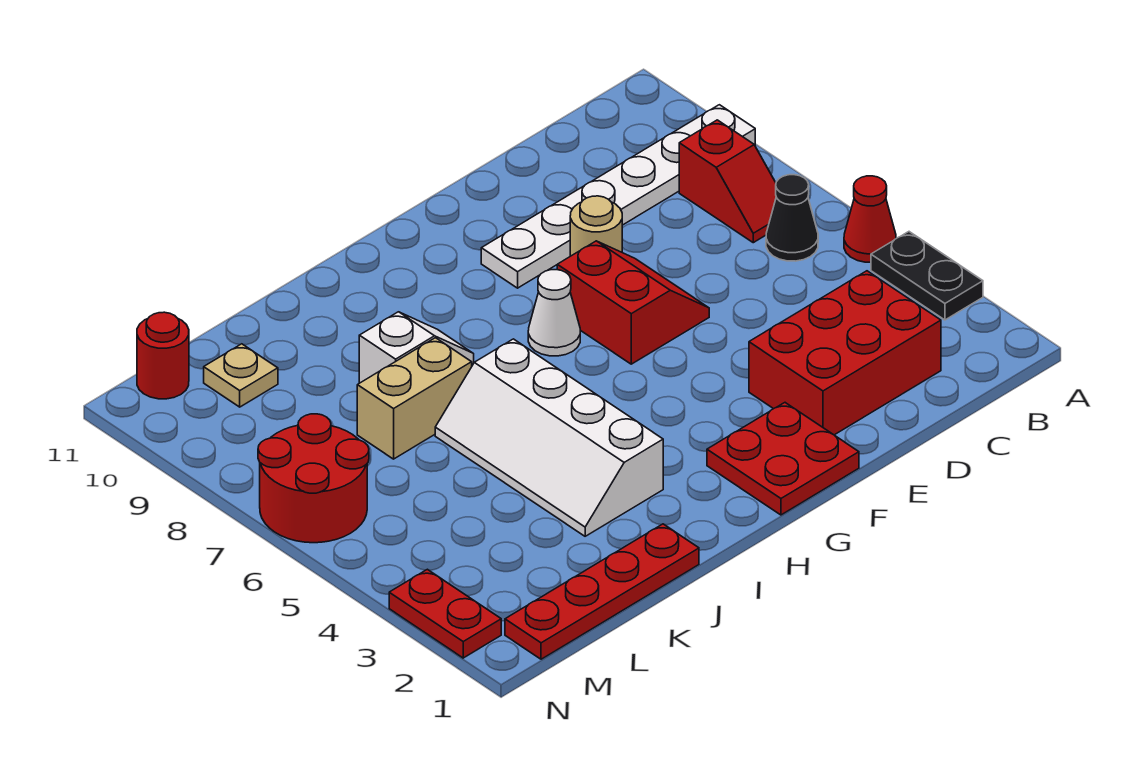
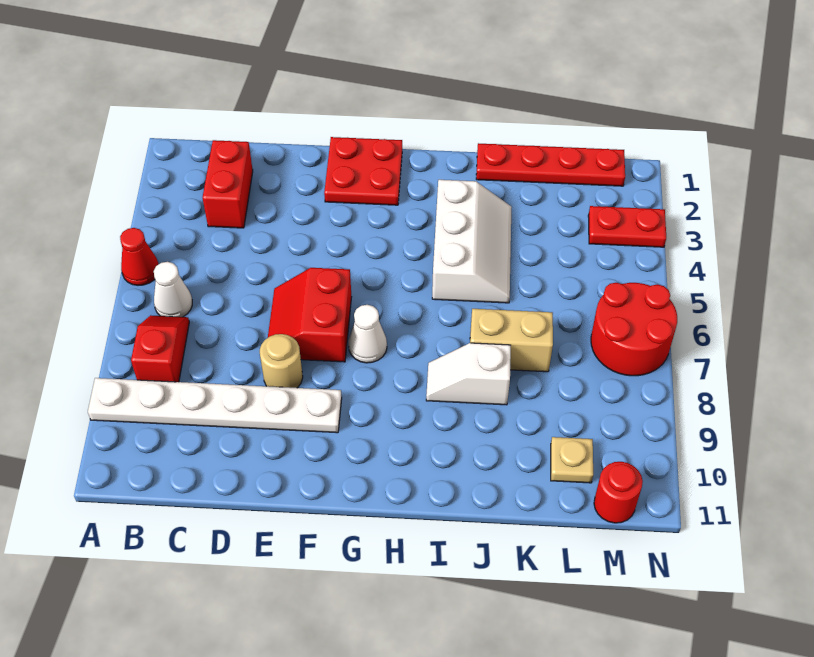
black 1x2 plate [871,232,983,320] -> none
black 1x1 cone [766,175,818,261] -> white 1x1 cone [154,262,192,317]
red 2x3 brick [749,271,941,435] -> red 1x2 brick [203,140,253,228]
white 2x4 slope [435,339,663,536] -> white 2x3 slope [432,180,512,303]
red 1x2 plate [389,569,501,658] -> red 1x2 plate turned to [588,206,666,247]

